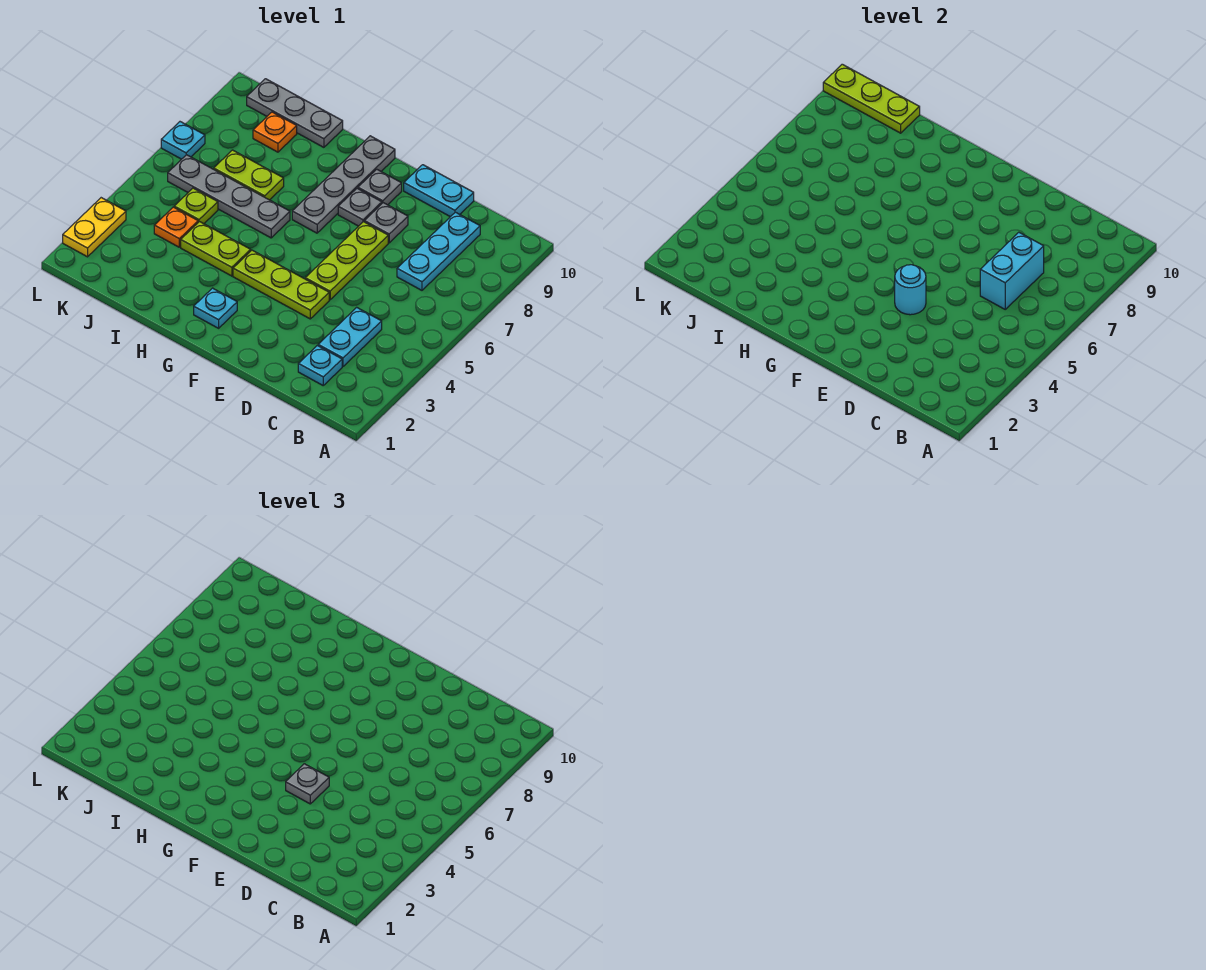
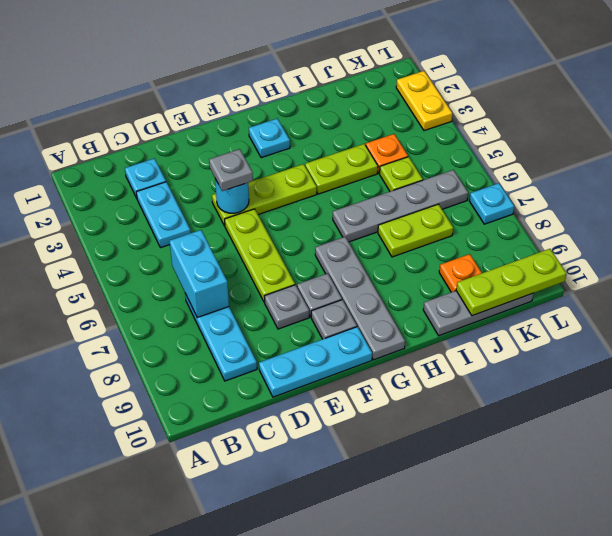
cyan 1x2 plate [404,165,474,217] -> cyan 1x3 plate [259,327,372,397]

